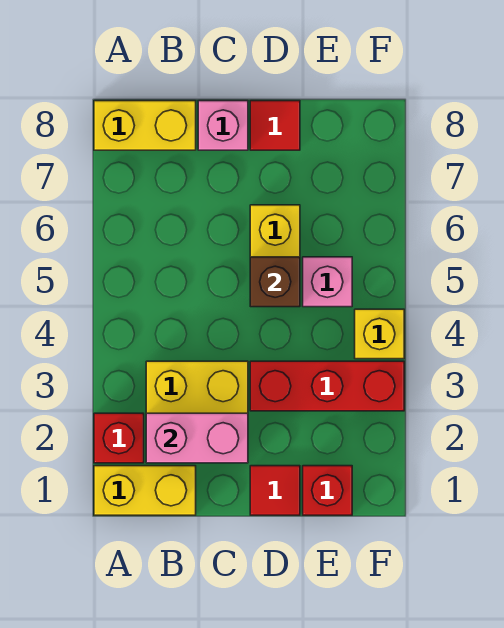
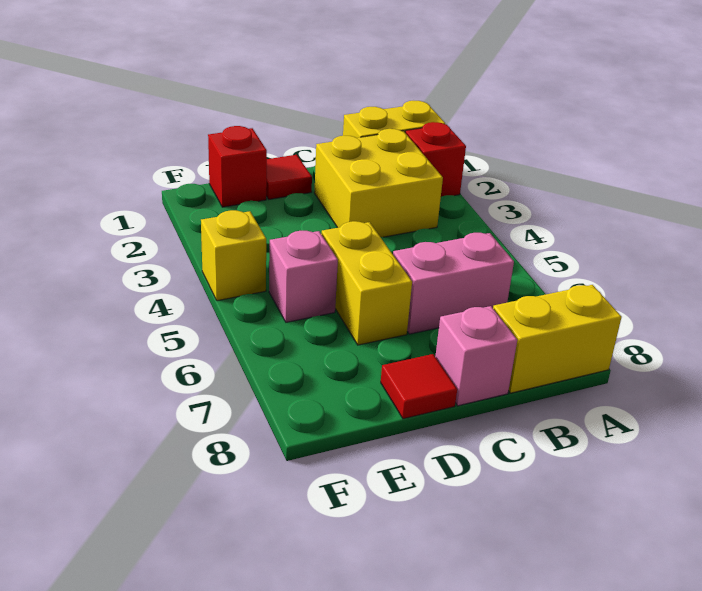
pink 1x2 brick [146,413,248,463] -> pink 1x2 brick moved to [393,233,514,334]
red 1x3 brick [250,361,404,411] -> none
brown 1x1 brick [250,257,300,307] -> none

